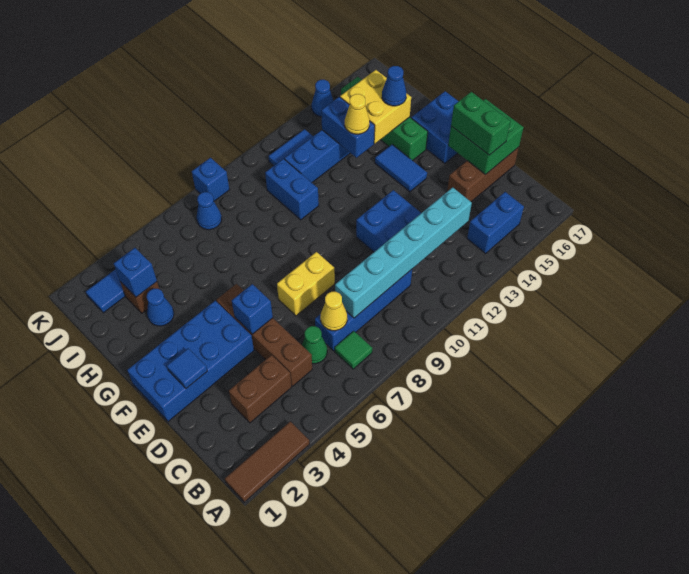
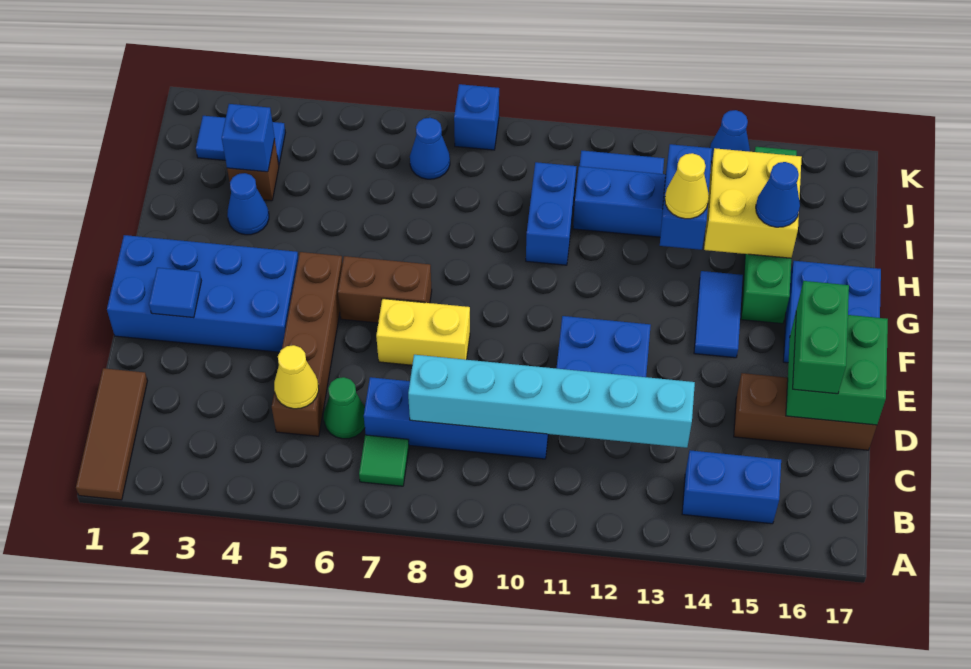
brown 1x3 tile [225,421,310,502] -> brown 1x3 tile turned to [76,368,147,500]
brown 1x2 brick [229,355,292,423] -> brown 1x2 brick moved to [338,256,432,323]
yellow 1x1 cone [320,292,347,331] -> yellow 1x1 cone moved to [274,345,319,409]
blue 1x1 brick [232,284,273,334] -> none

